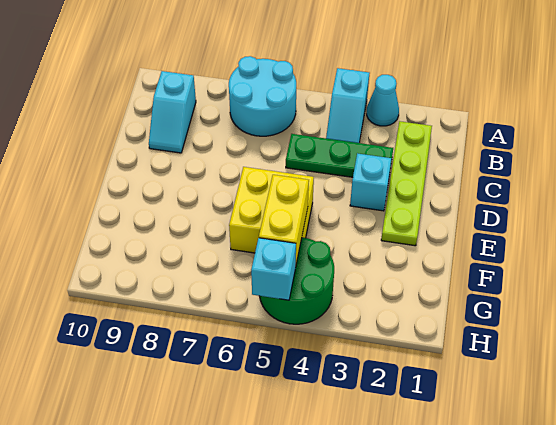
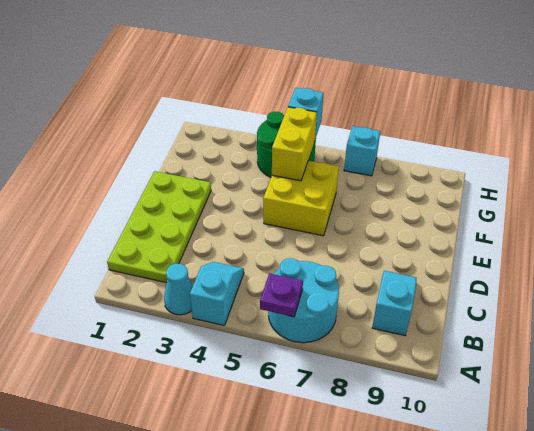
none -> purple 1x1 plate [260,273,303,317]
lime 1x4 plate [381,121,432,246] -> lime 2x4 plate [107,171,211,283]
green 1x3 plate [286,134,393,177] -> none
cyan 1x1 brick [350,153,391,211] -> cyan 1x1 brick moved to [344,126,380,176]

